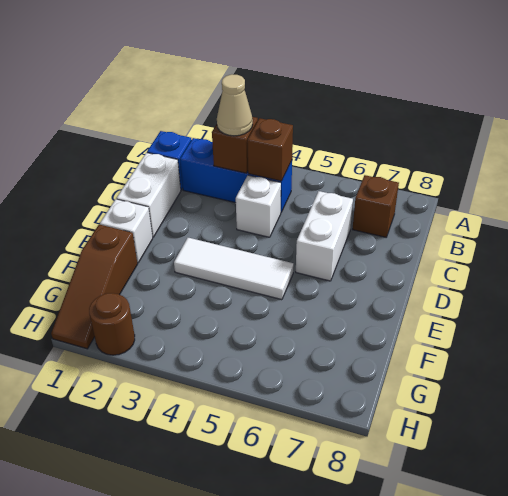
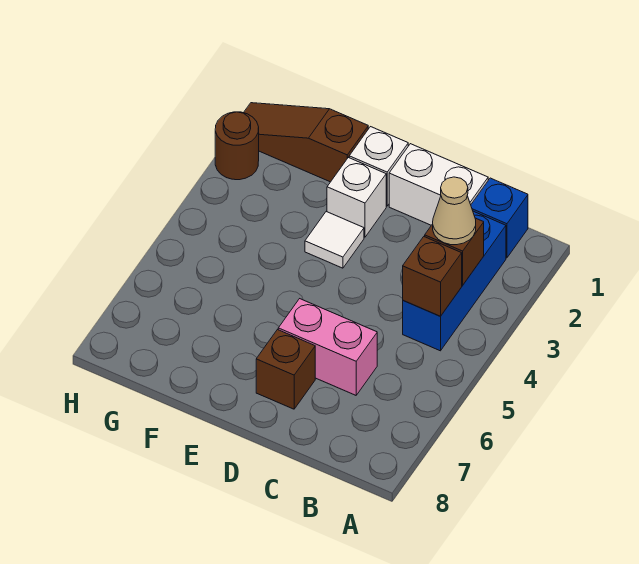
brown 1x1 brick [353,175,399,237] -> brown 1x1 brick moved to [256,330,315,409]
white 1x1 brick [236,175,281,237] -> white 1x1 brick moved to [327,157,386,237]
white 1x2 brick [296,191,353,281] -> pink 1x2 brick [278,299,377,395]
white 1x3 tile [174,238,294,300] -> white 1x1 tile [305,212,364,268]

